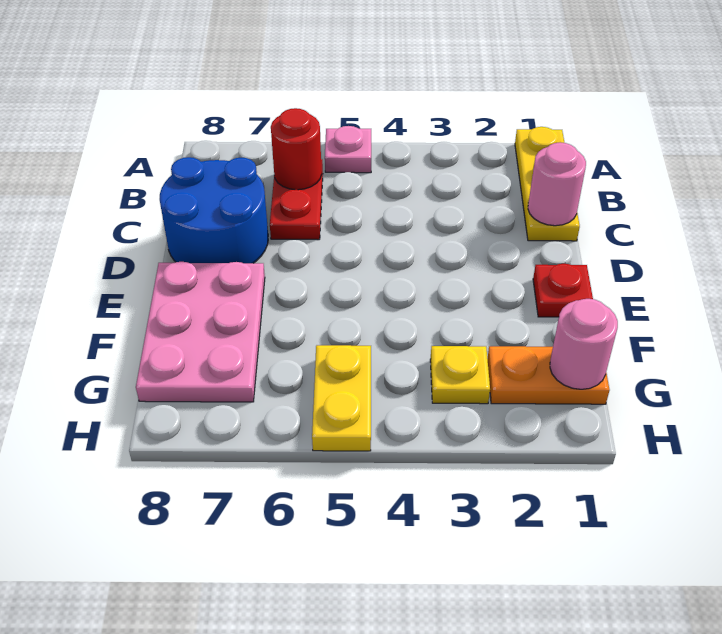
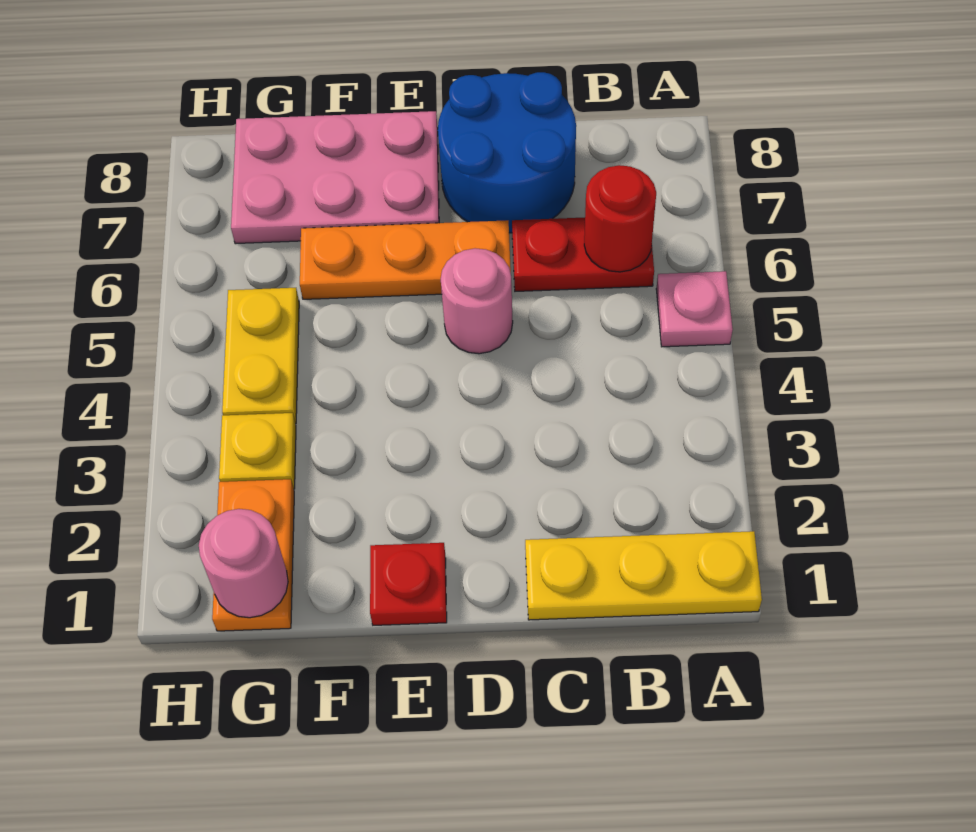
pink 1x1 round brick [528,142,586,226] -> pink 1x1 round brick moved to [441,248,513,354]
none -> orange 1x3 plate [300,220,511,299]
yellow 1x2 plate [312,345,371,451] -> yellow 1x2 plate turned to [222,288,299,424]

